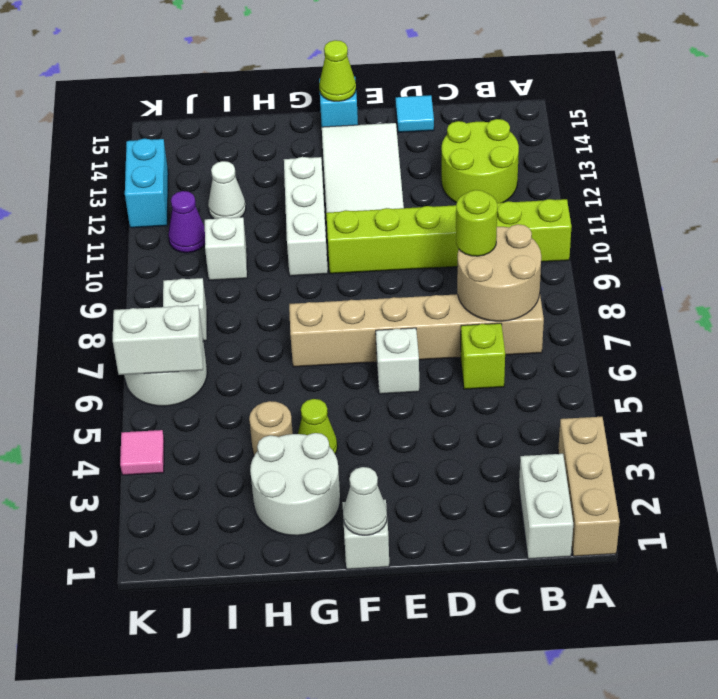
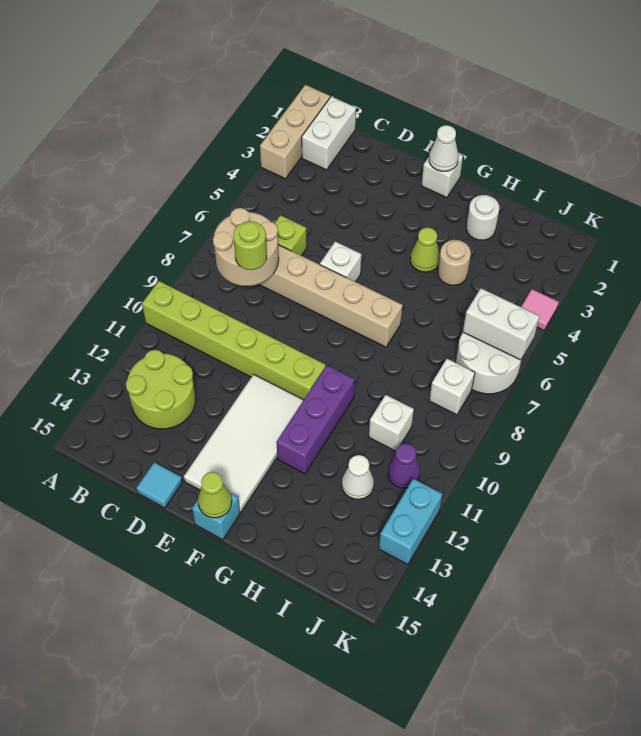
white 2x2 round brick [250,433,340,536] -> white 1x1 round brick [466,195,499,240]
white 1x3 brick [284,157,328,276] -> purple 1x3 brick [276,365,355,474]

